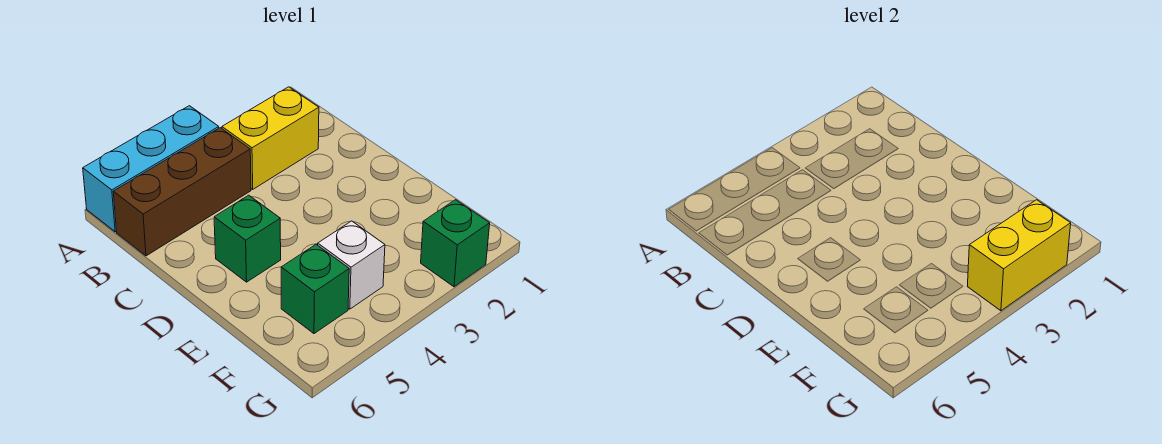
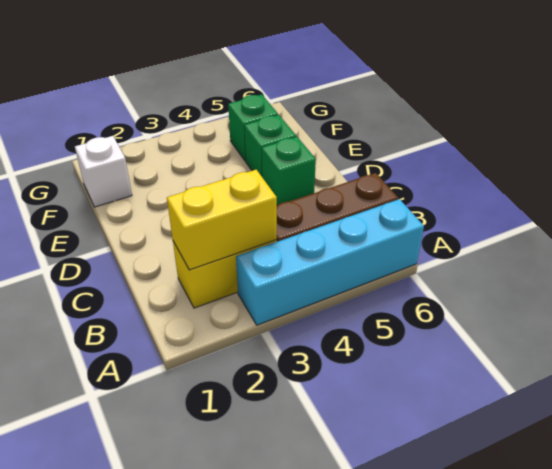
cyan 1x3 brick [83,106,219,232] -> cyan 1x4 brick [236,199,424,325]
white 1x1 brick [318,221,385,309] -> white 1x1 brick moved to [75,136,132,207]
green 1x1 brick [421,200,490,287] -> green 1x1 brick moved to [244,115,296,176]
yellow 1x2 brick [967,200,1071,311] -> yellow 1x2 brick moved to [167,170,277,270]

